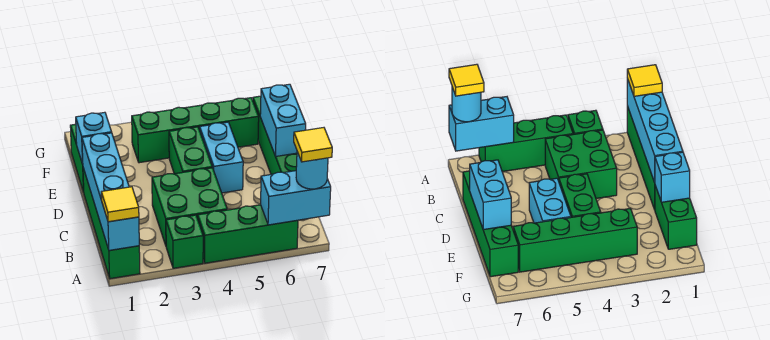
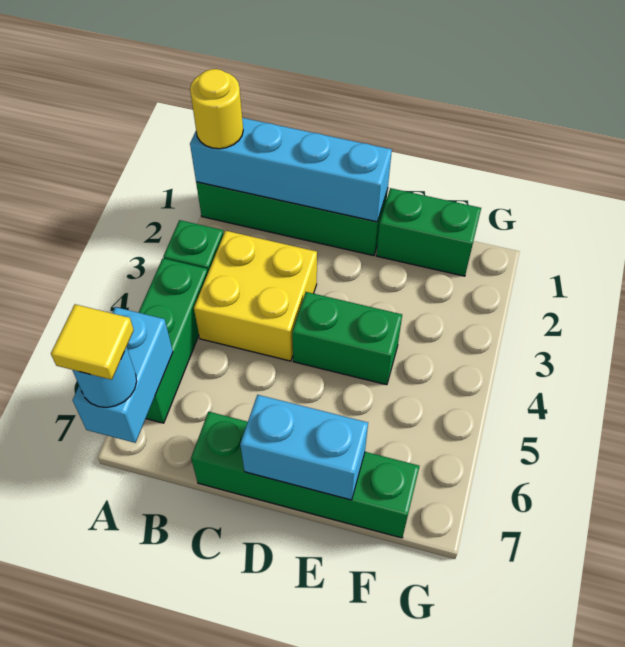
yellow 1x1 tile [101,187,139,222] -> yellow 1x1 round brick [190,69,243,149]
green 2x2 brick [152,168,227,245] -> yellow 2x2 brick [194,231,317,361]
cyan 1x2 brick [200,122,243,193] -> none
cyan 1x1 brick [76,112,112,164] -> none
green 1x4 brick [132,98,259,163] -> none

